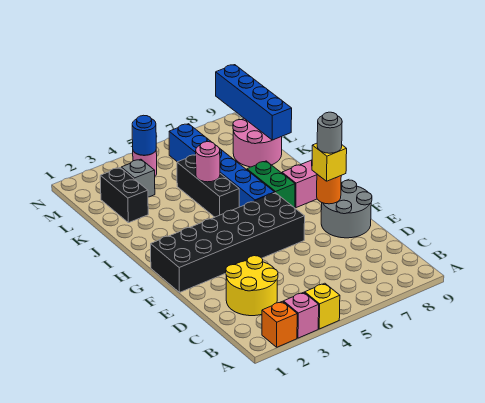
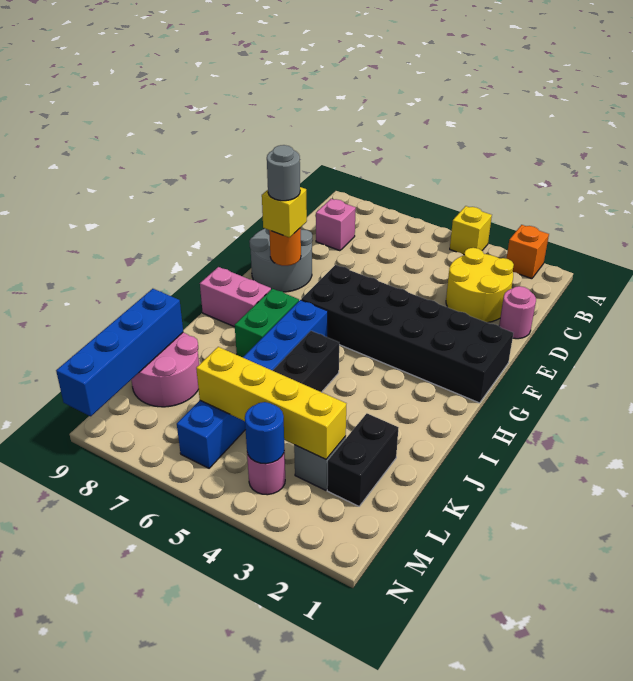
pink 1x1 brick [283,292,319,338] -> pink 1x1 brick moved to [316,199,356,251]
pink 1x1 round brick [196,142,220,182] -> pink 1x1 round brick moved to [499,286,536,339]
none -> yellow 1x4 brick [196,347,346,459]

